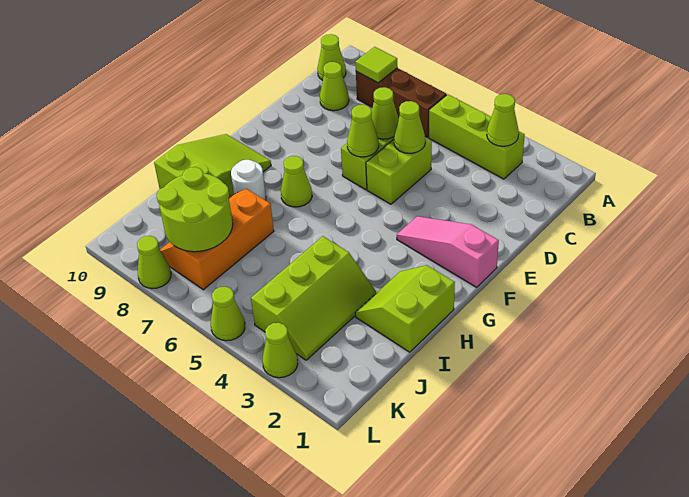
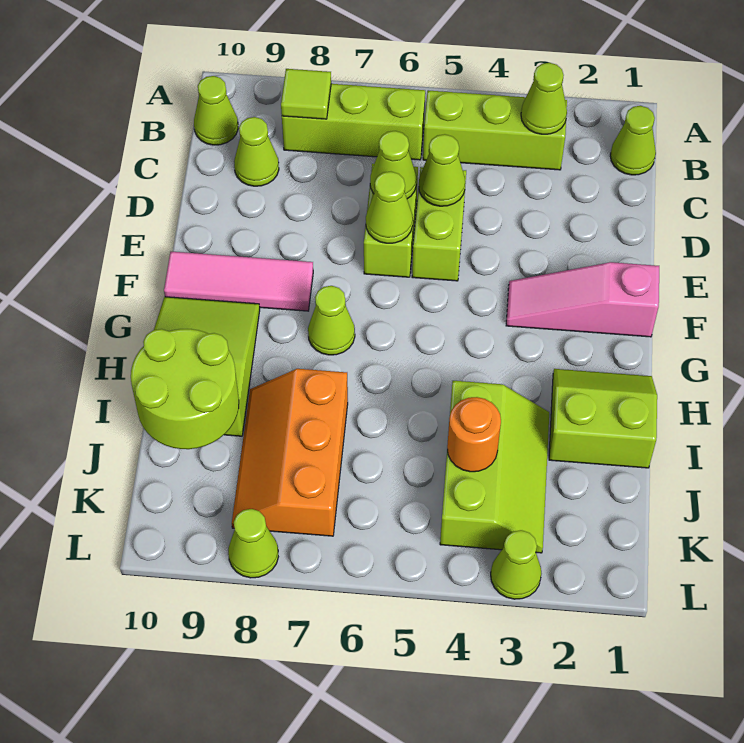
brown 1x3 brick [356,68,447,137] -> lime 1x3 brick [282,84,425,160]
none -> pink 1x3 tile [164,252,313,311]
lime 2x2 slope [355,265,455,352] -> lime 2x2 slope turned to [549,369,657,468]
white 1x1 round brick [231,160,266,200] -> none
none -> orange 1x1 round brick [447,397,501,472]
lime 2x2 round brick [157,167,233,252] -> lime 2x2 round brick moved to [131,329,239,449]
lime 1x1 cone [211,287,245,341] -> lime 1x1 cone moved to [610,106,656,175]

